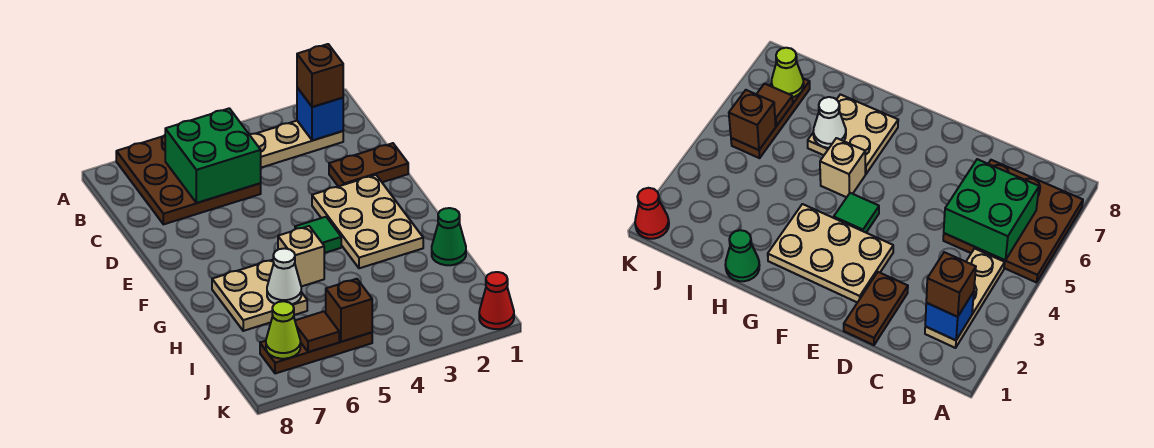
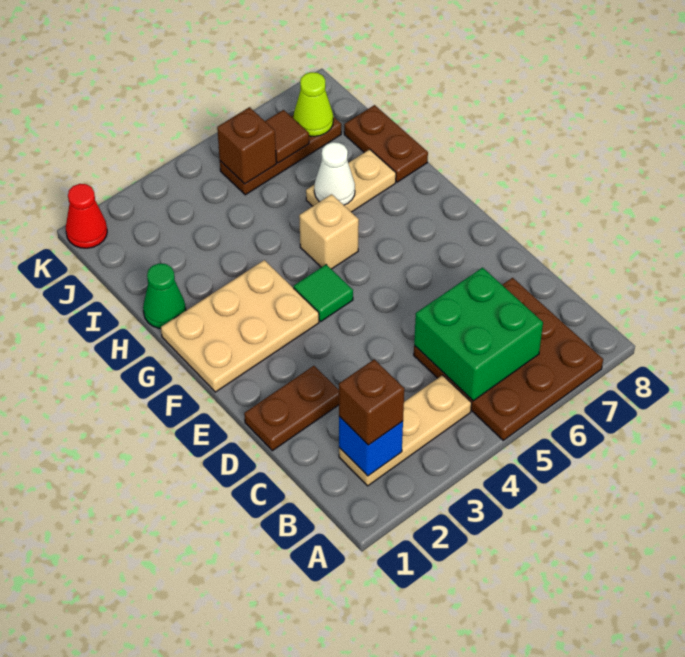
tan 2x3 plate [312,175,423,268] -> tan 2x3 plate turned to [161,260,319,392]
tan 2x2 plate [212,260,307,331] -> tan 1x2 plate [306,149,396,212]
none -> brown 1x2 plate [344,105,428,182]

